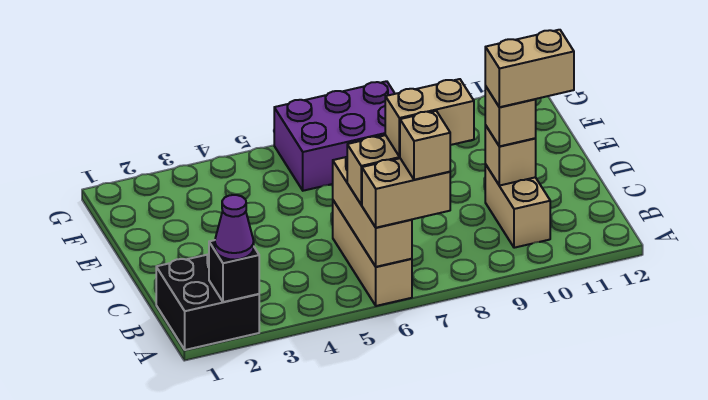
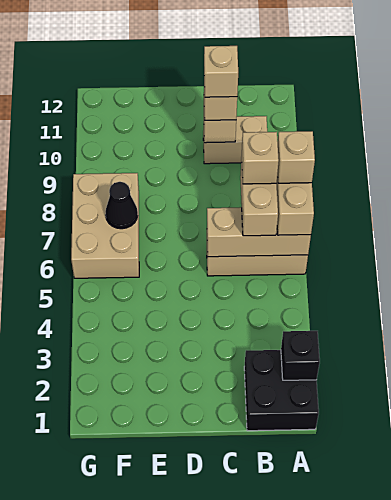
purple 1x1 cone [215,195,254,260] -> none
tan 1x2 brick [385,79,474,157] -> tan 1x1 brick [242,132,279,184]
tan 1x2 brick [485,30,574,107] -> tan 1x1 brick [204,46,238,97]
purple 2x3 brick [274,81,395,191] -> tan 2x3 brick [71,173,139,278]
none -> black 1x1 cone [105,182,138,229]

